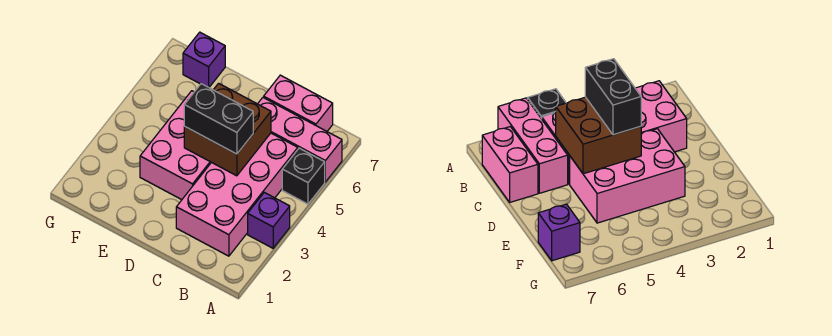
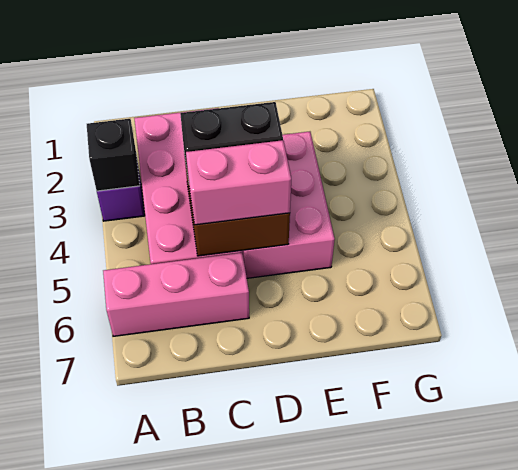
black 1x1 brick [282,148,325,204] -> black 1x1 brick moved to [87,119,140,191]
pink 1x2 brick [264,75,333,131] -> pink 1x2 brick moved to [186,140,291,225]
purple 1x1 brick [183,32,225,87] -> none

